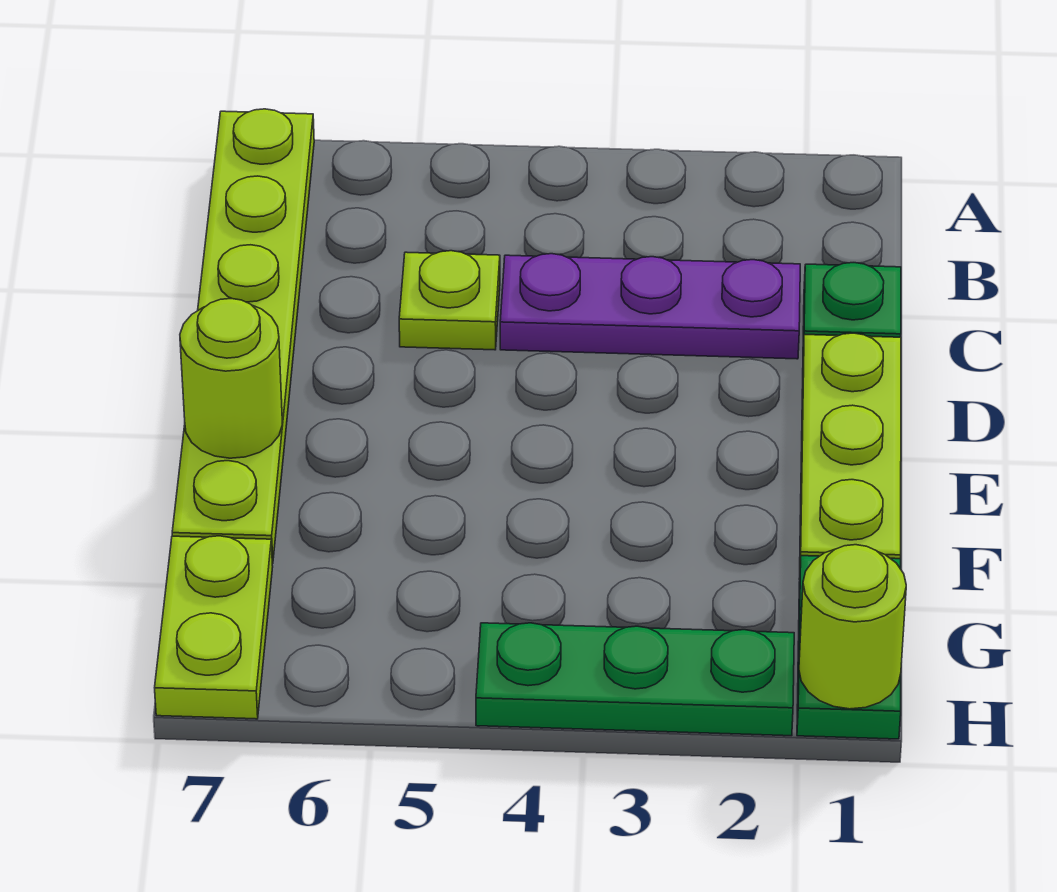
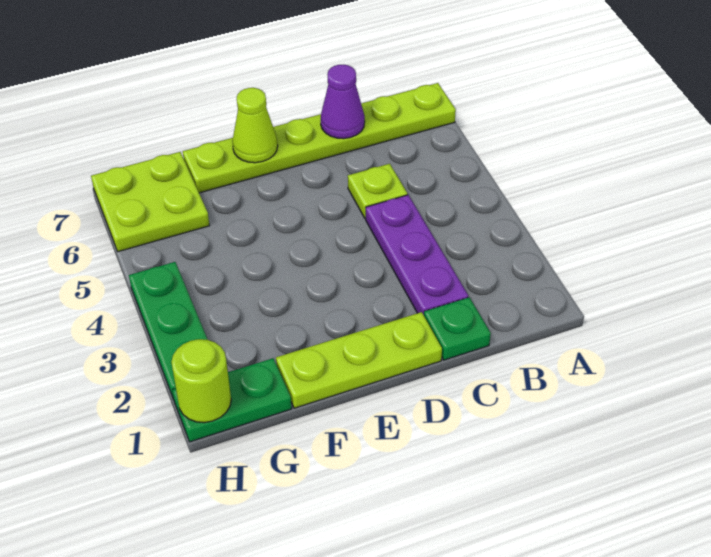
none -> purple 1x1 cone [321,65,365,139]
lime 1x1 round brick [180,299,283,458] -> lime 1x1 cone [232,88,278,163]
lime 1x2 plate [155,536,273,719] -> lime 2x2 plate [91,152,209,252]

